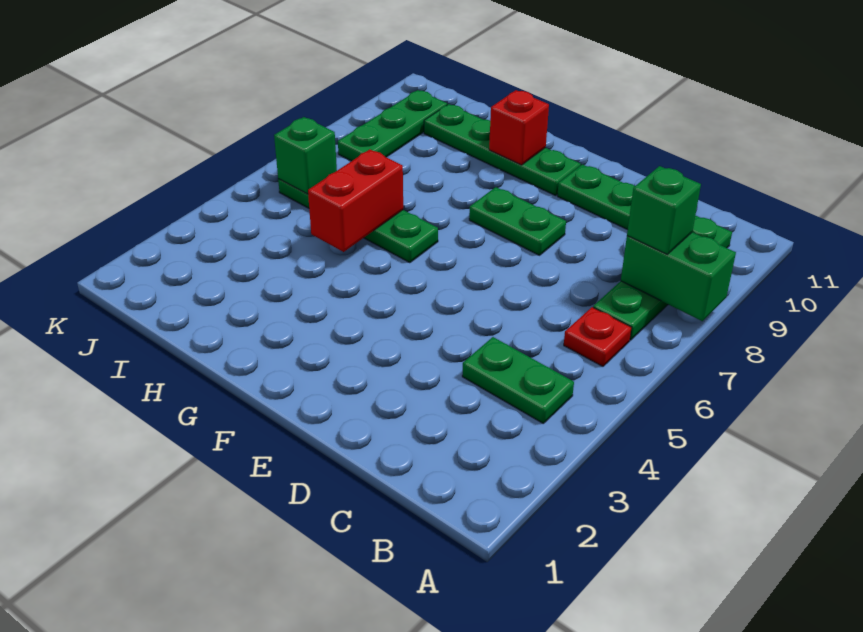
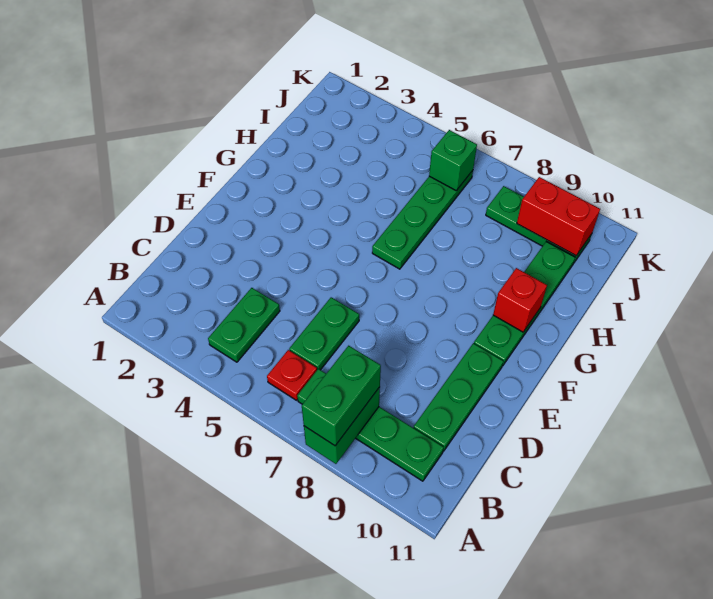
green 1x1 brick [627,166,701,254] -> green 1x2 brick [302,346,381,446]
green 1x2 plate [469,187,566,255] -> green 1x2 plate moved to [289,297,359,370]
red 1x2 brick [308,149,403,252] -> red 1x2 brick moved to [517,177,600,256]

